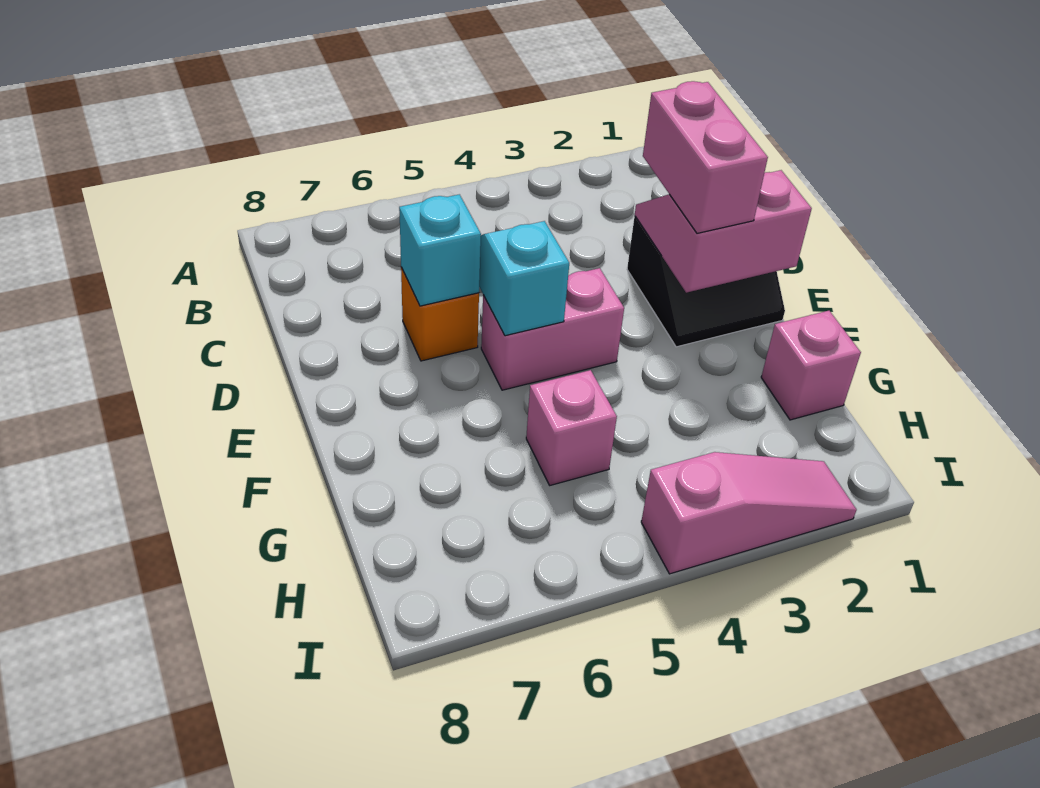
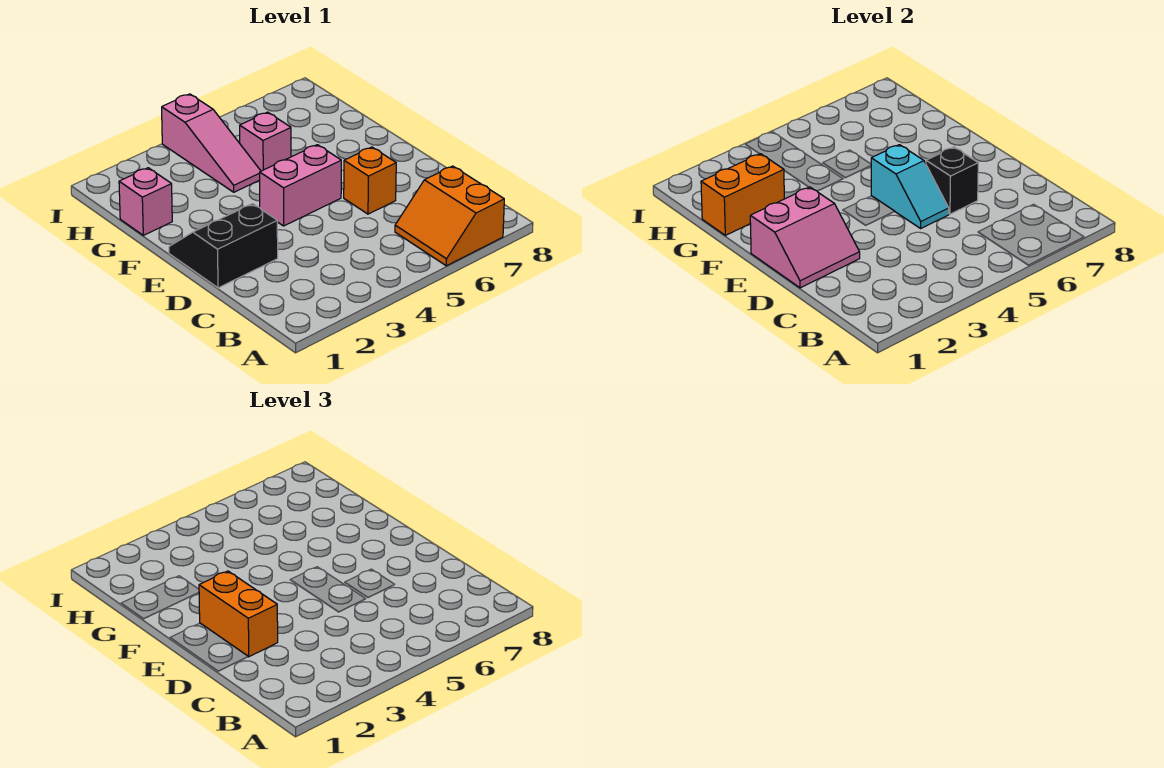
none -> orange 2x2 slope [395,166,504,266]
pink 1x2 brick [643,81,768,233] -> orange 1x2 brick [199,571,278,657]
cyan 1x1 brick [399,194,481,306] -> black 1x1 brick [926,147,978,214]
none -> orange 1x2 brick [701,154,784,235]
pink 1x3 slope [641,452,856,574] -> pink 1x3 slope turned to [162,94,261,192]

